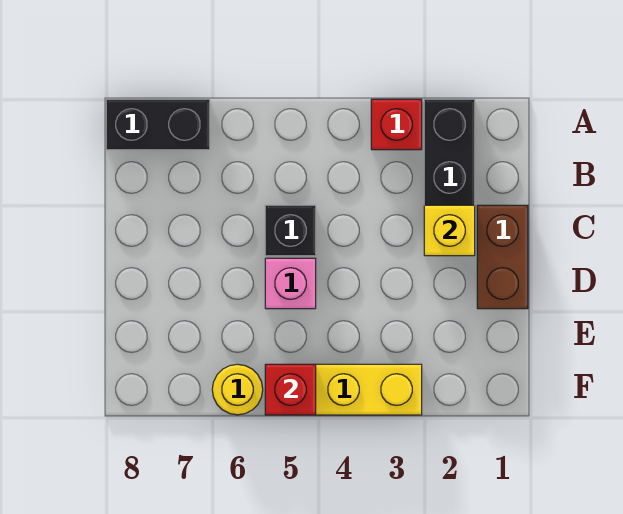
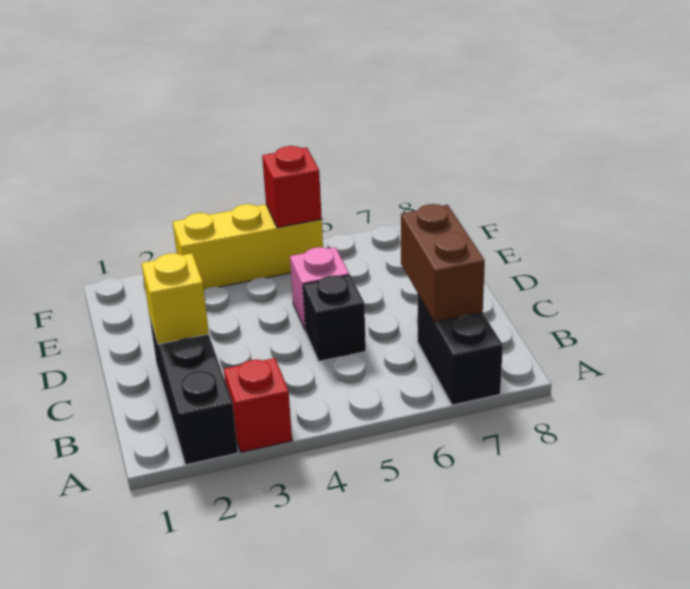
black 1x2 brick [106,99,210,150] -> black 1x2 brick turned to [418,295,503,405]
brown 1x2 brick [477,205,528,309] -> brown 1x2 brick moved to [401,204,485,322]
yellow 1x1 round brick [212,364,263,415] -> none

